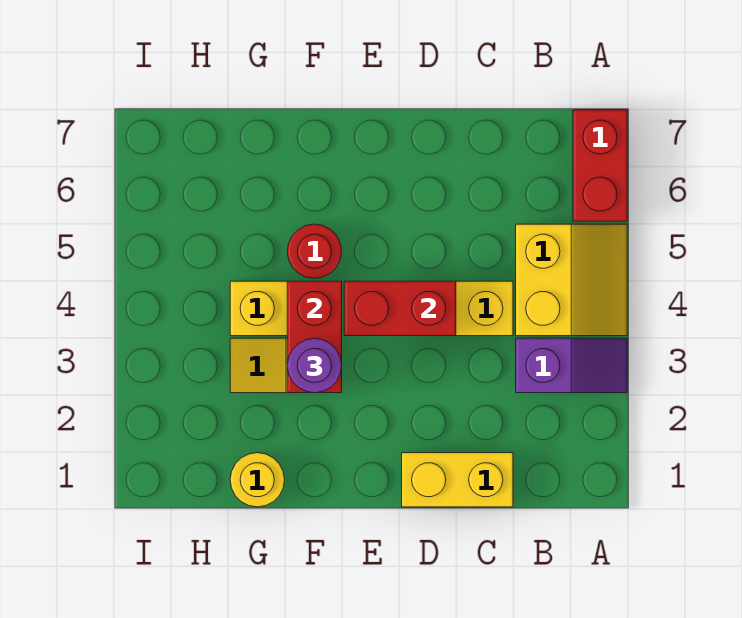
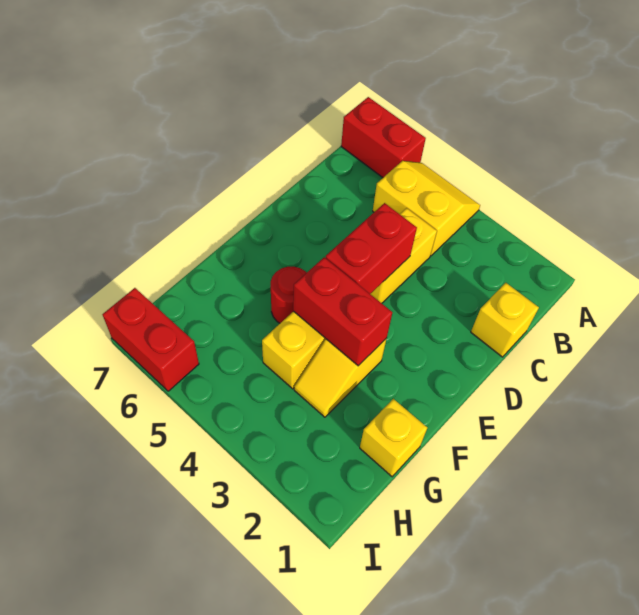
purple 1x2 slope [516,338,627,393] -> none
yellow 1x2 brick [402,453,513,507] -> yellow 1x1 brick [471,283,539,357]
purple 1x1 round brick [287,338,342,393] -> none
yellow 1x1 round brick [230,453,285,507] -> yellow 1x1 brick [360,399,427,477]
none -> red 1x2 brick [102,288,199,391]

